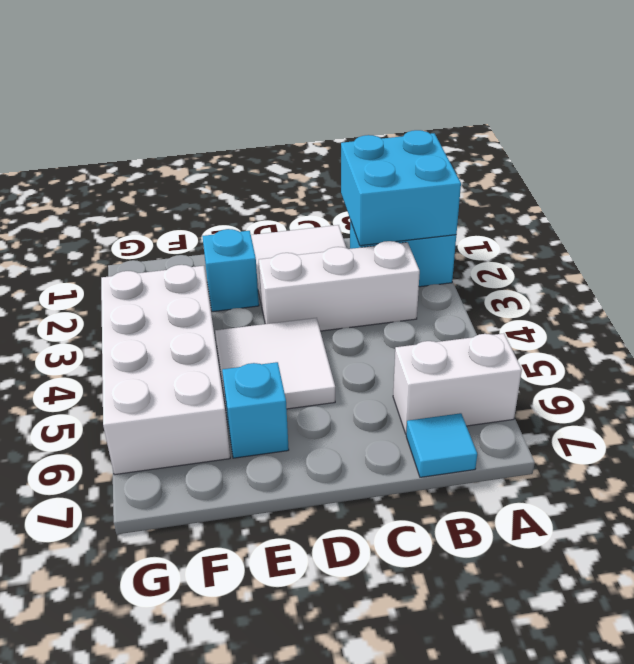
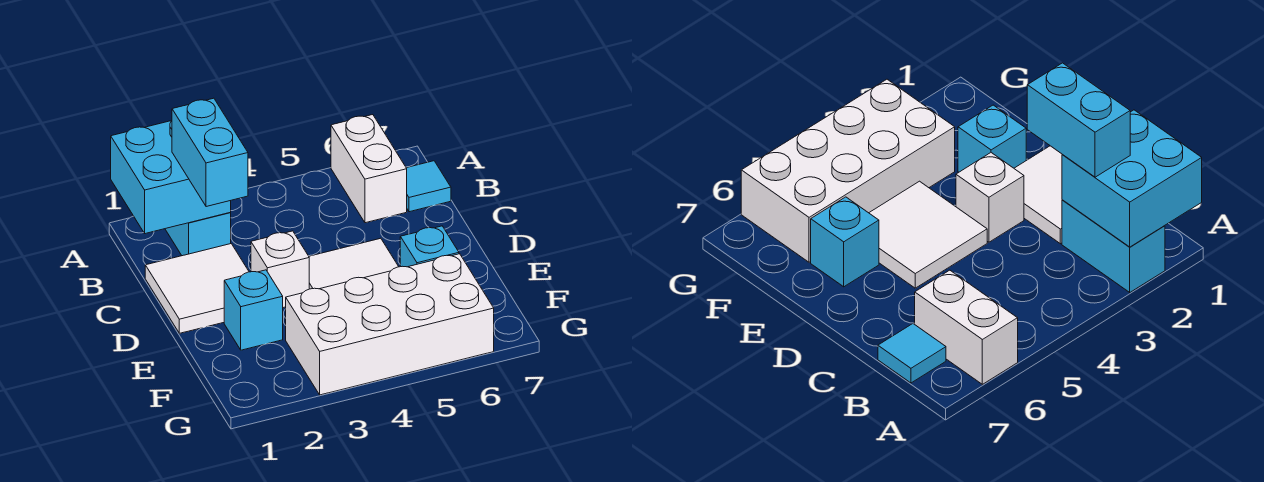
none -> cyan 1x2 brick [172,98,248,207]
white 1x3 brick [259,241,420,331] -> white 1x1 brick [251,231,309,308]

